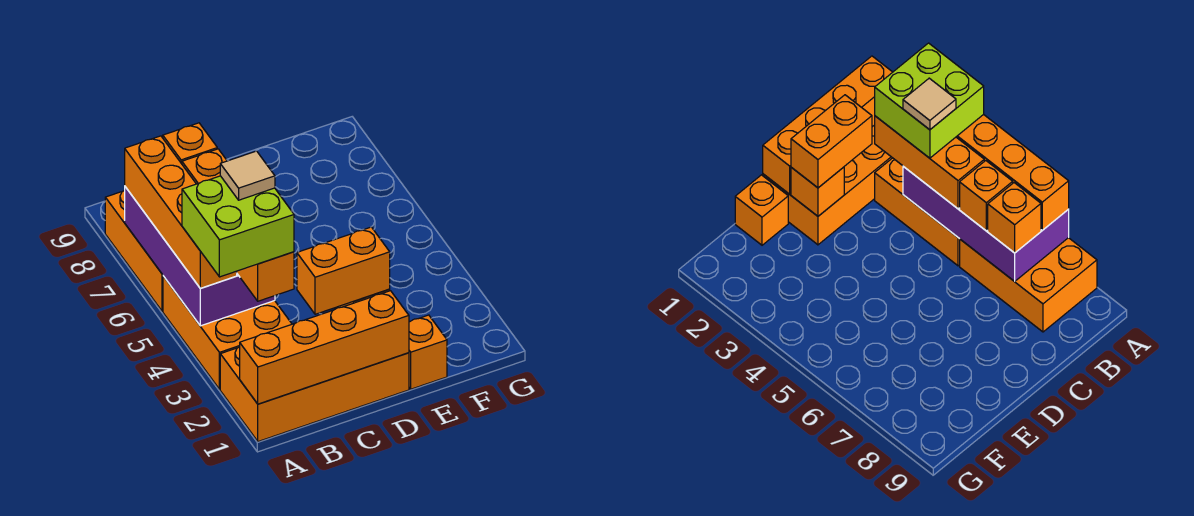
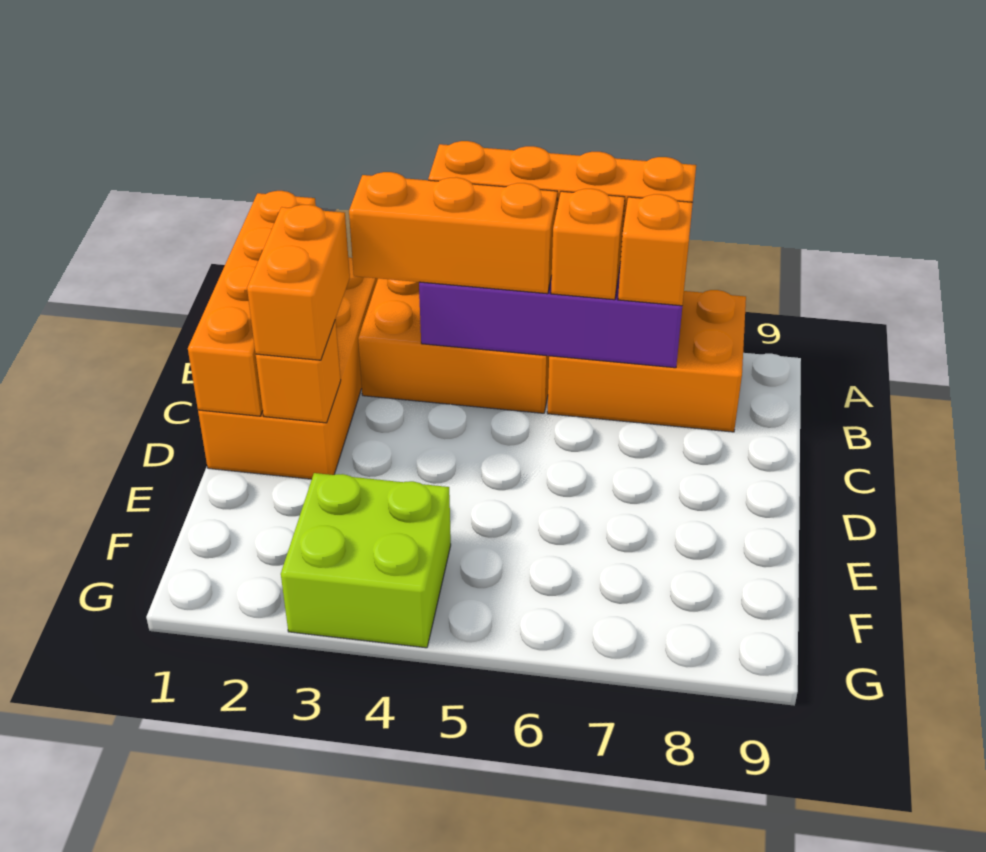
lime 2x2 brick [182,176,294,277] -> lime 2x2 brick moved to [281,473,451,648]
tan 1x1 tile [220,151,275,200] -> none
orange 1x1 brick [409,315,447,389] -> none

